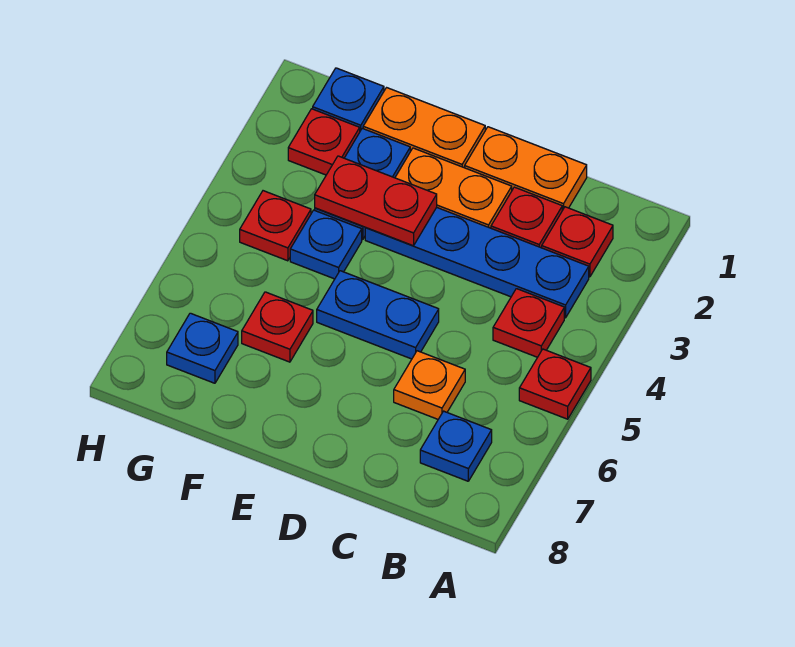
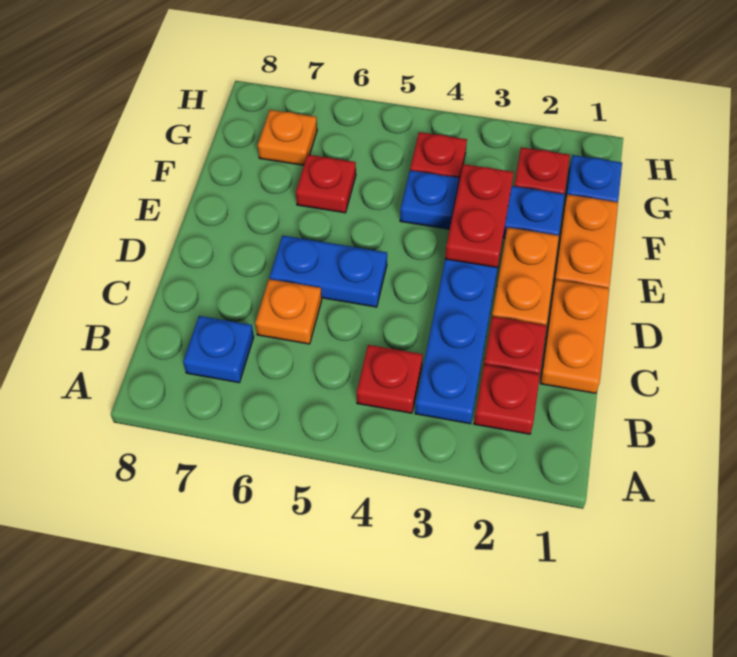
red 1x1 plate [519,349,591,419] -> none
blue 1x2 plate [317,271,439,359] -> blue 1x2 plate turned to [270,235,387,307]
blue 1x1 plate [167,313,238,383] -> orange 1x1 plate [258,110,317,165]

